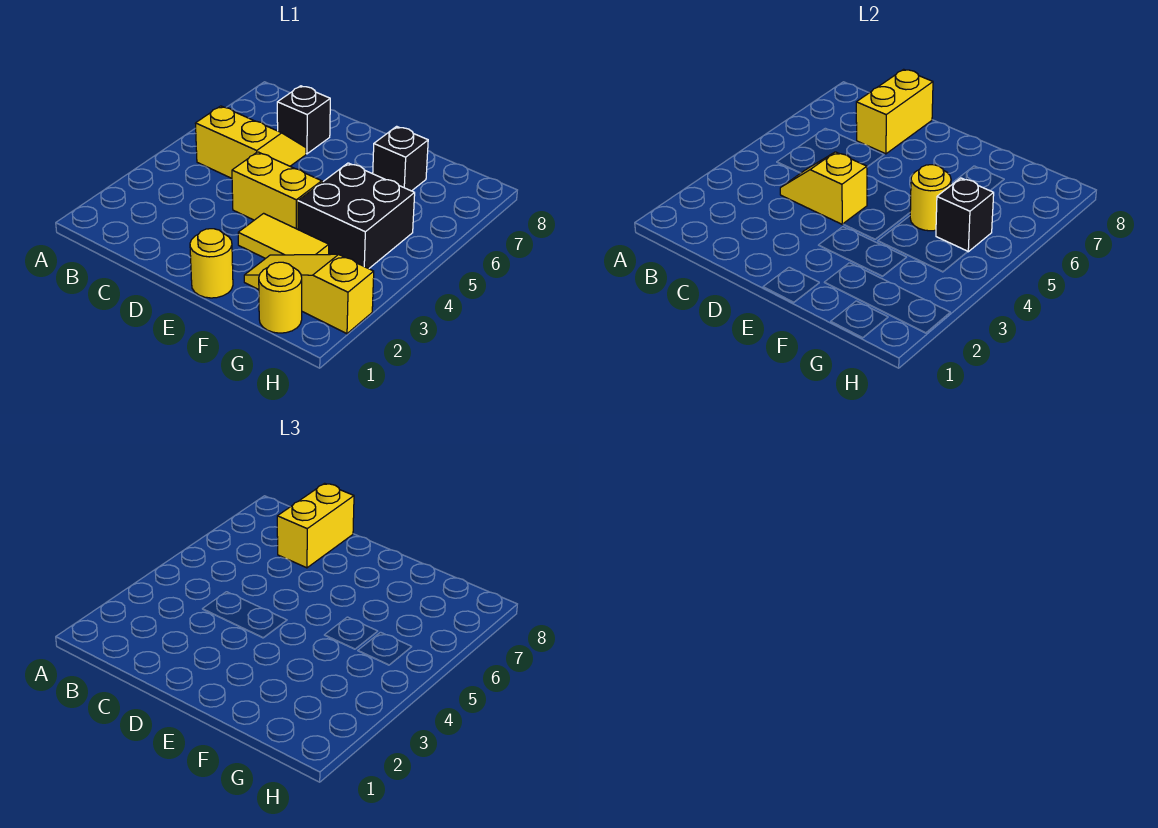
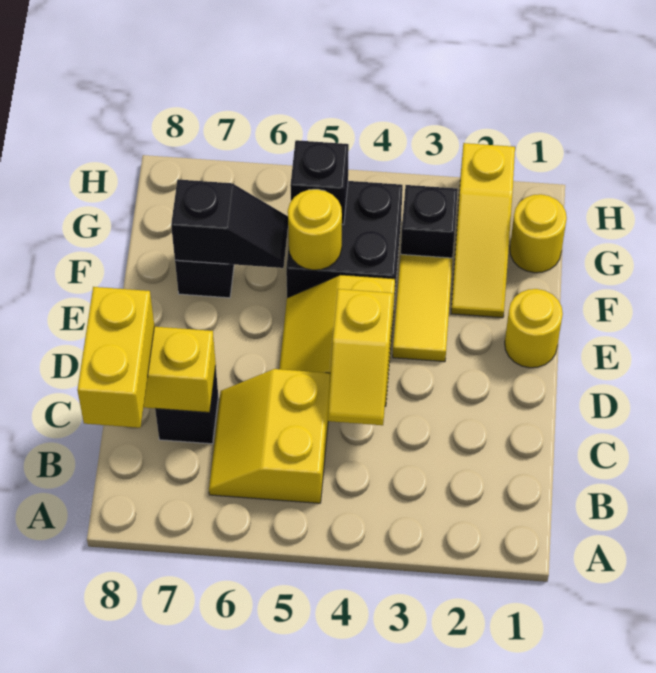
yellow 1x2 brick [277,483,354,568] -> yellow 1x2 brick turned to [77,287,154,428]
none -> black 1x2 slope [171,179,288,268]
none -> black 1x1 brick [401,185,458,258]

